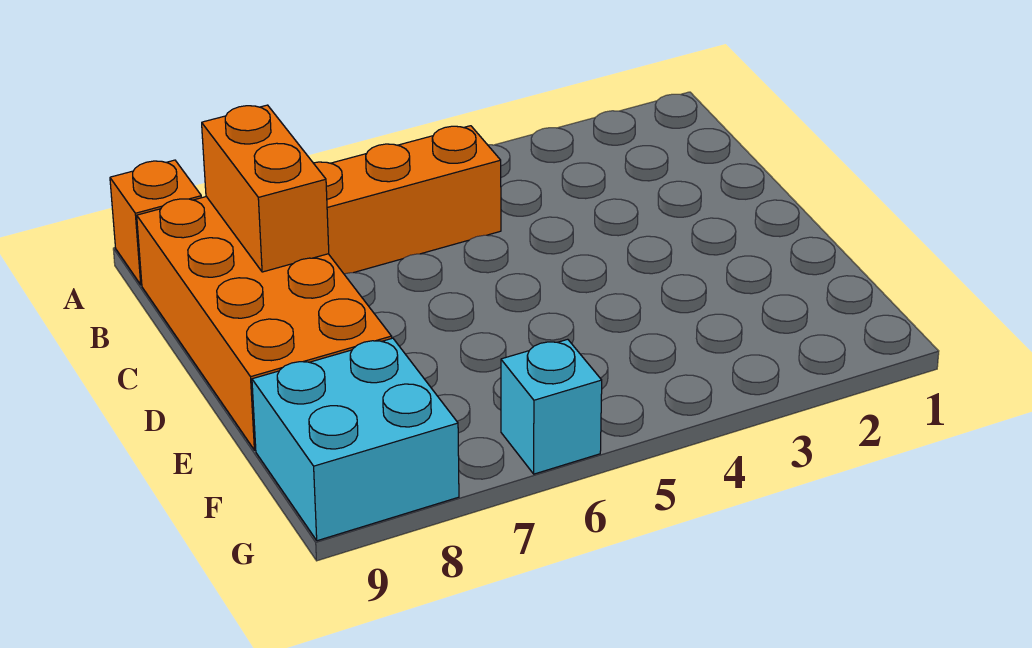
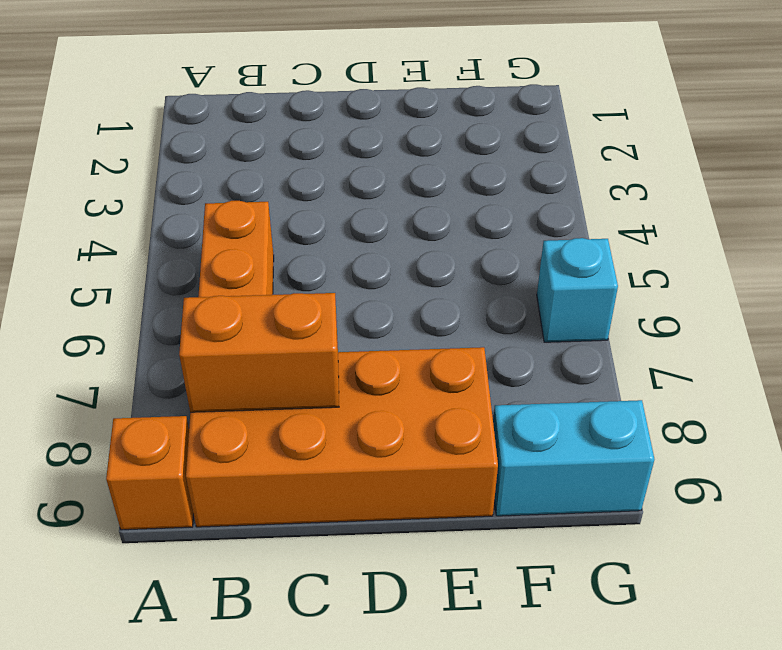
cyan 2x2 brick [252,338,459,541] -> cyan 1x2 brick [493,400,655,516]

